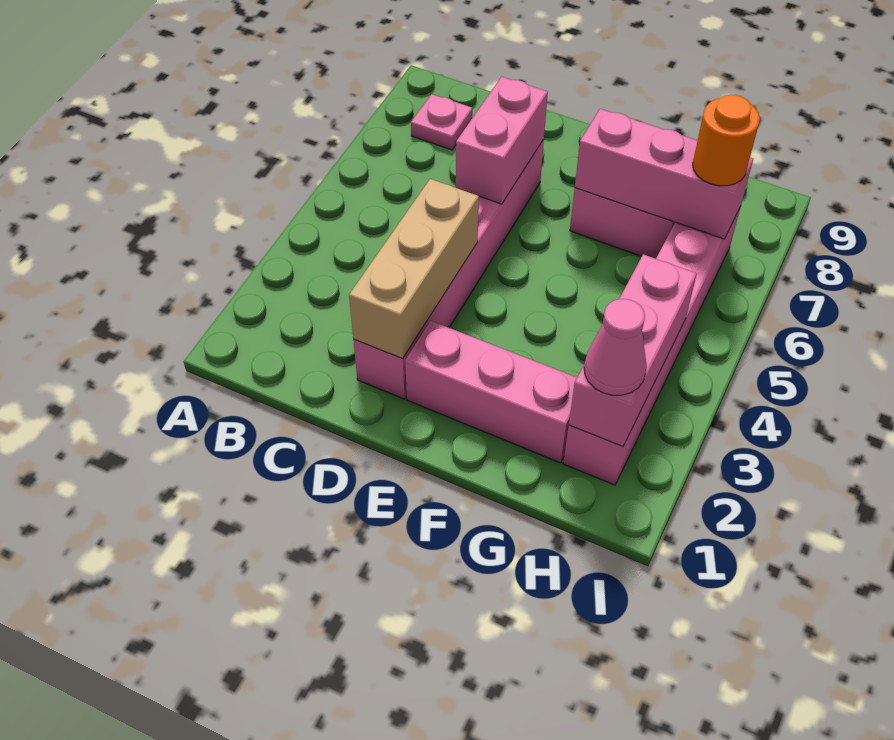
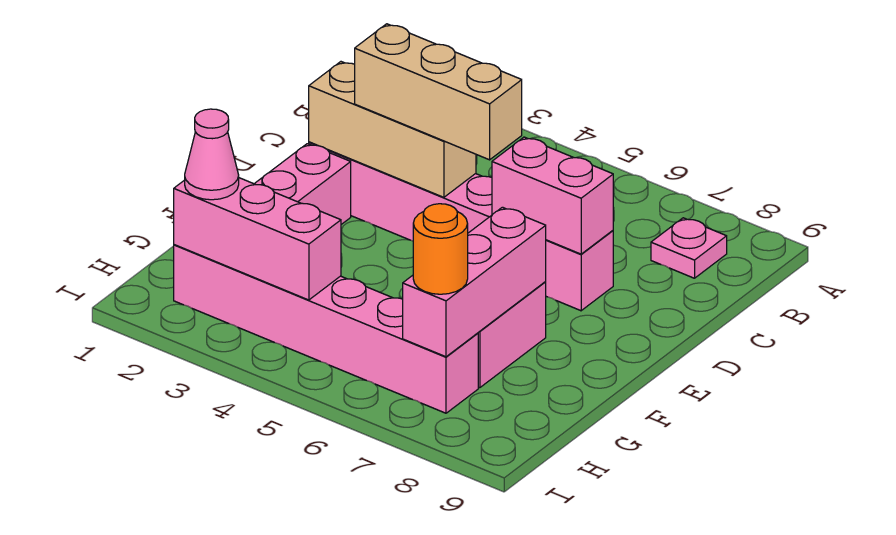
none -> tan 1x3 brick [355,24,522,160]

